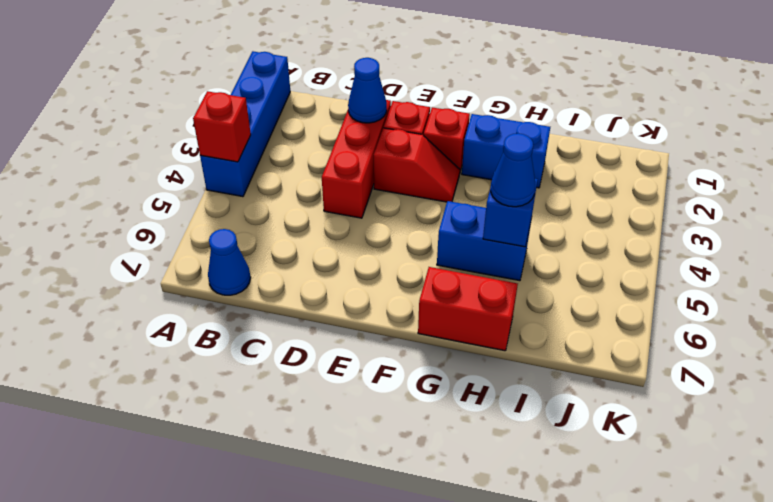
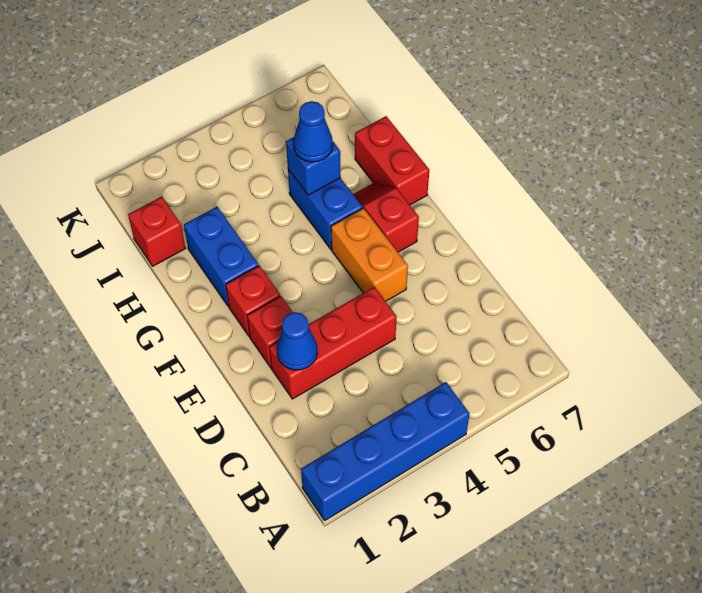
red 1x1 brick [193,91,251,162] -> red 1x1 brick moved to [128,197,186,266]
blue 1x1 cone [208,229,251,295] -> none
red 1x2 slope [374,128,460,202] -> red 1x2 slope moved to [353,182,419,252]
none -> orange 1x2 brick [331,208,408,301]

